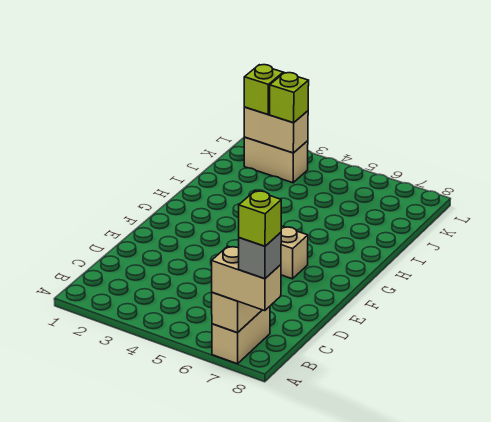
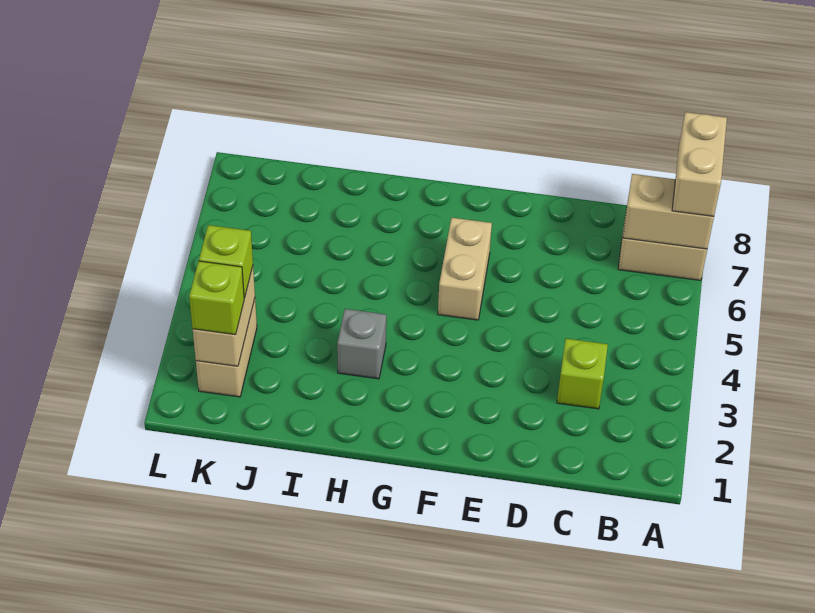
grey 1x1 brick [239,233,281,279] -> grey 1x1 brick moved to [337,309,386,379]
lime 1x1 brick [239,191,281,246] -> lime 1x1 brick moved to [557,339,608,409]

